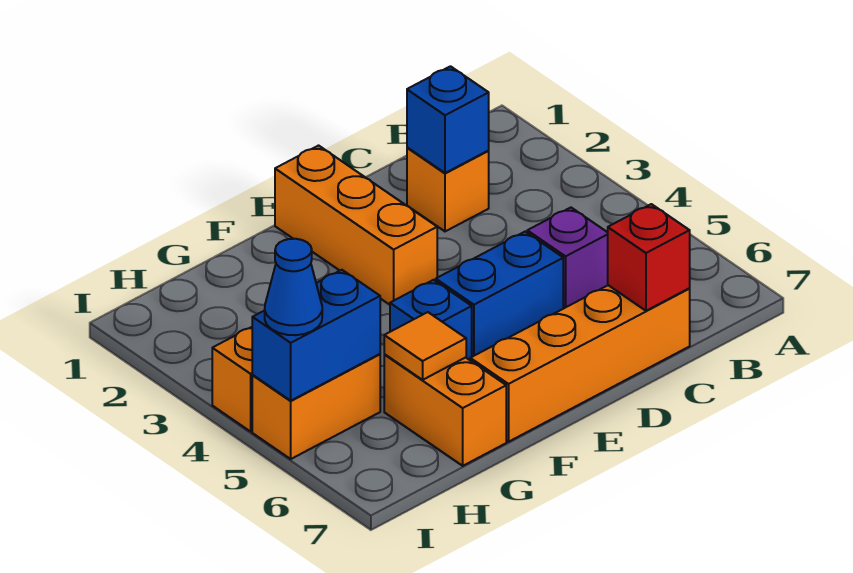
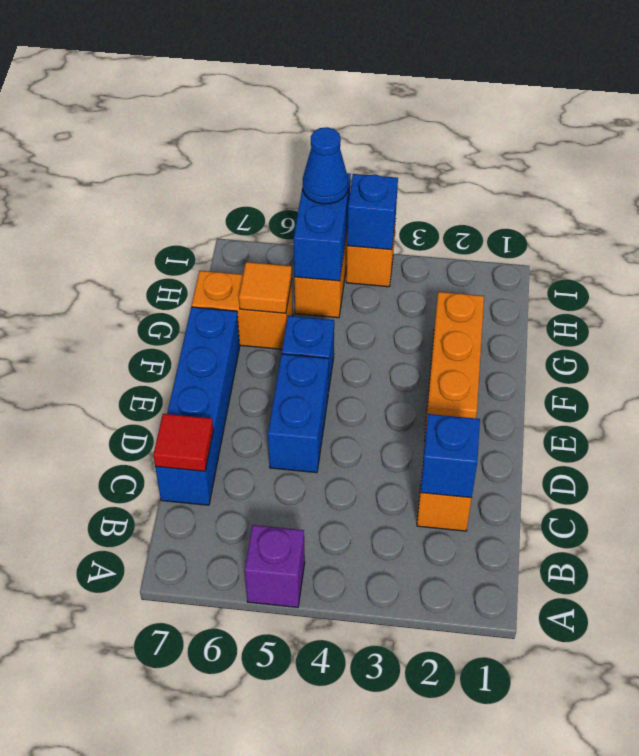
purple 1x1 brick [527,208,608,309] -> purple 1x1 brick moved to [245,525,305,607]
orange 1x4 brick [470,285,690,442] -> blue 1x4 brick [155,307,240,505]
red 1x1 brick [608,204,690,311] -> red 1x1 tile [153,414,213,471]
orange 1x3 brick [275,146,437,305] -> orange 1x3 brick turned to [424,292,484,441]
none -> blue 1x1 brick [347,174,398,250]

